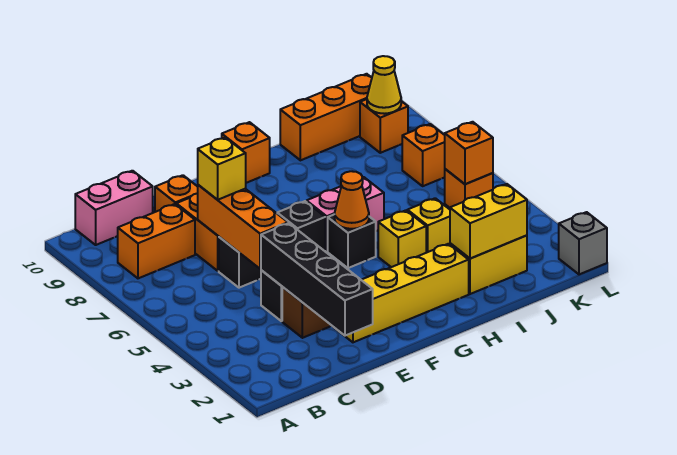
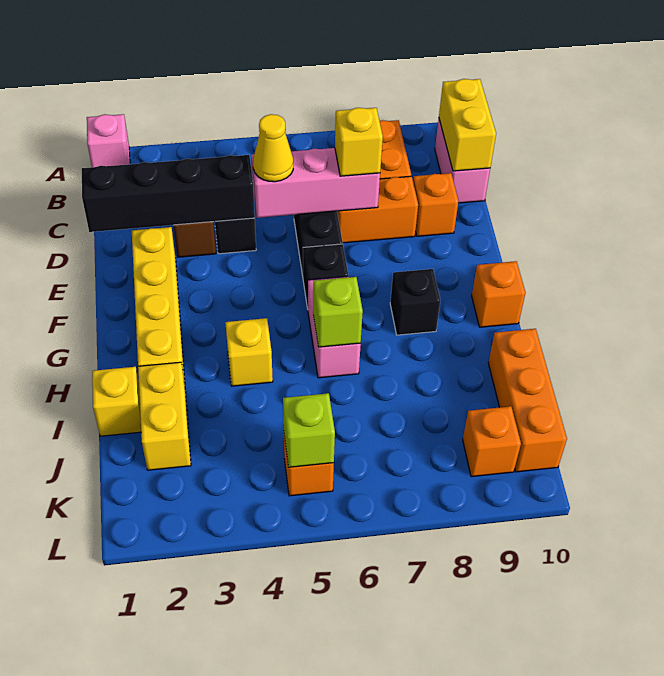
none -> pink 1x1 brick [87,114,130,167]
orange 1x3 brick [198,185,288,269] -> pink 1x3 brick [252,148,380,218]
black 1x1 brick [328,214,376,268] -> black 1x1 brick moved to [390,269,440,335]
orange 1x1 cone [335,171,369,229] -> none
none -> lime 1x1 brick [313,277,363,347]
yellow 1x2 brick [450,184,527,259] -> yellow 1x2 brick moved to [439,79,496,171]
yellow 1x1 brick [407,198,450,253] -> yellow 1x1 brick moved to [92,367,141,436]
orange 1x1 brick [445,122,493,184] -> lime 1x1 brick [283,393,335,467]
orange 1x1 brick [402,124,445,186] -> none
yellow 1x1 cone [367,56,401,114] -> yellow 1x1 cone moved to [253,114,293,182]
grey 1x1 brick [559,212,607,274] -> none

